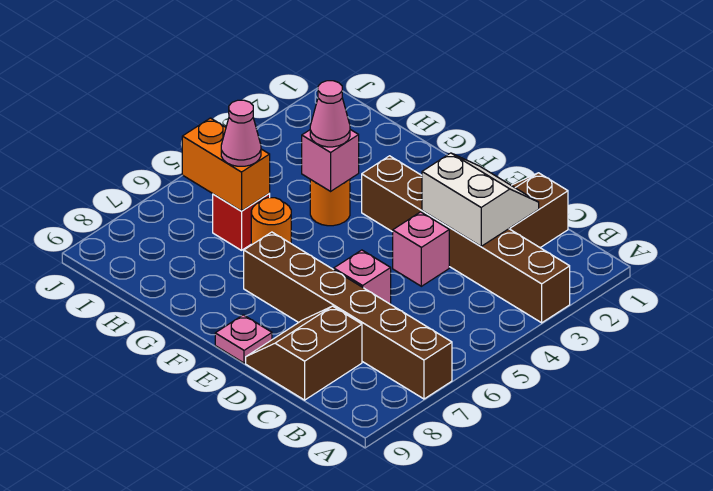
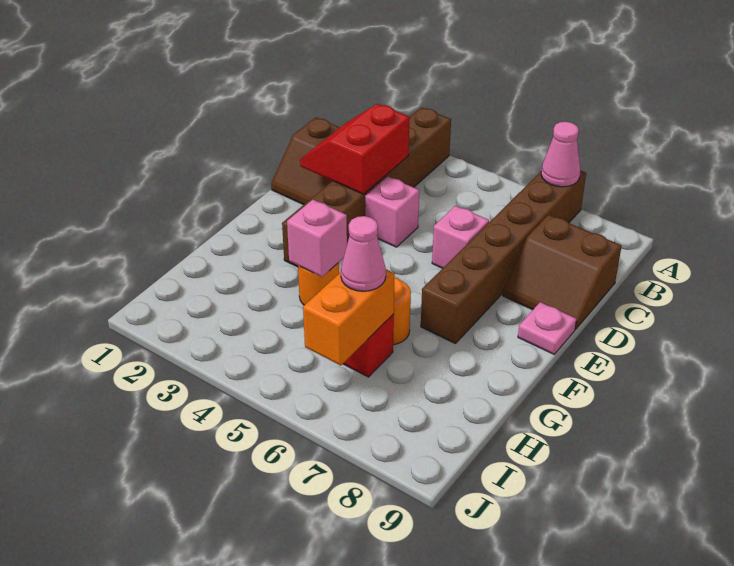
white 2x2 slope [422,153,539,246] -> red 2x2 slope [300,104,410,194]
pink 1x1 cone [310,81,350,147] -> pink 1x1 cone moved to [541,122,580,187]

